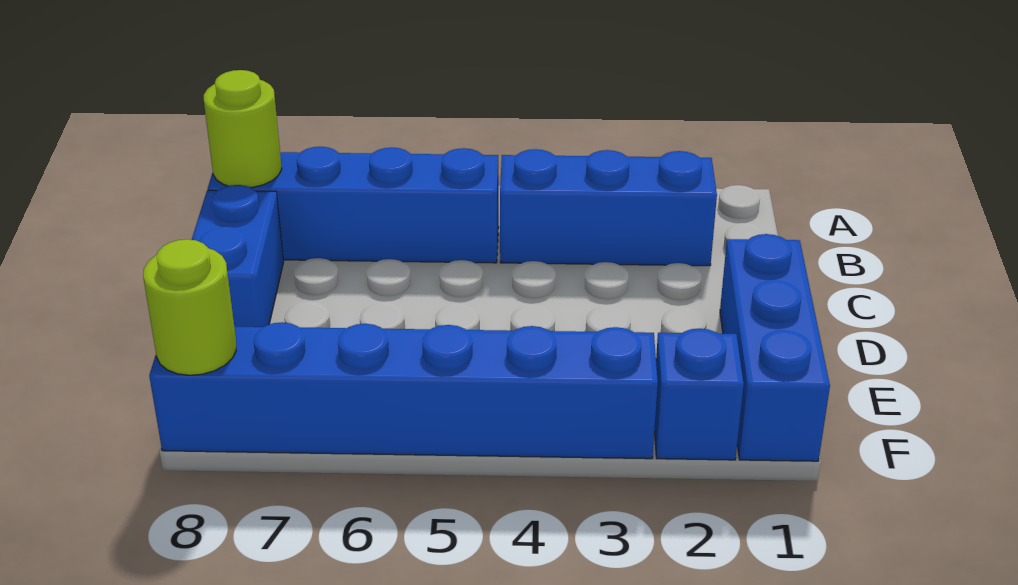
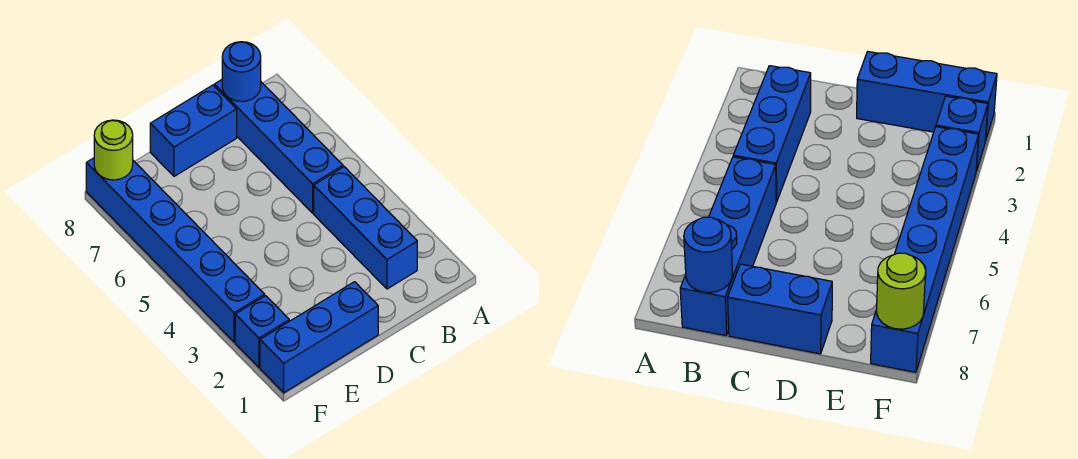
lime 1x1 round brick [204,70,282,187] -> blue 1x1 round brick [222,42,261,102]

